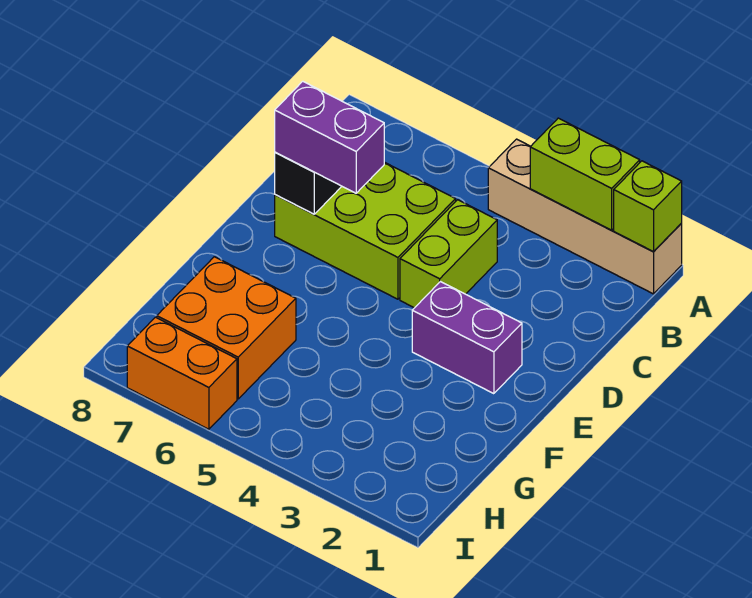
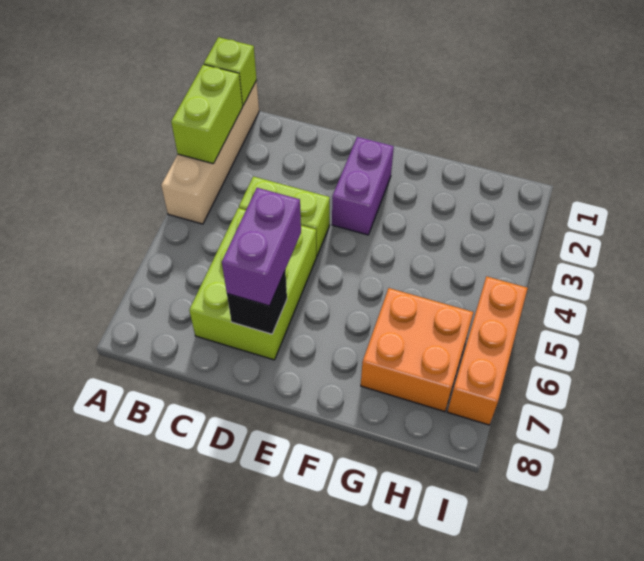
orange 1x2 brick [127,317,237,429] -> orange 1x3 brick [447,276,528,425]

